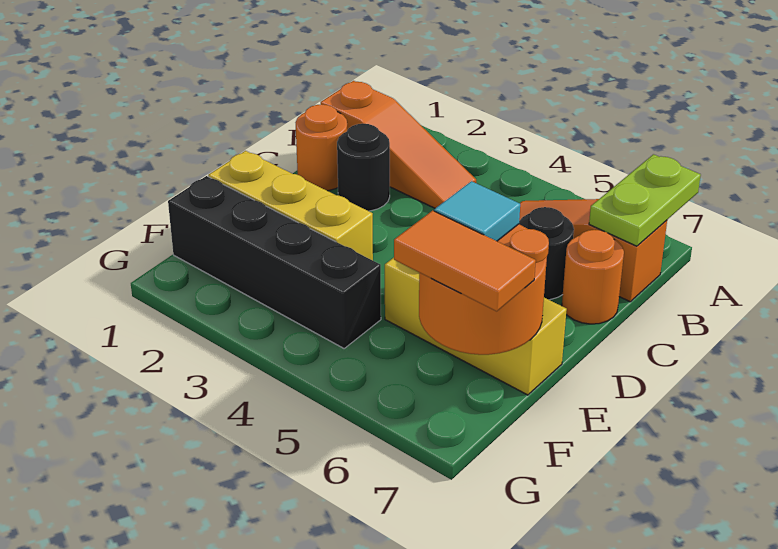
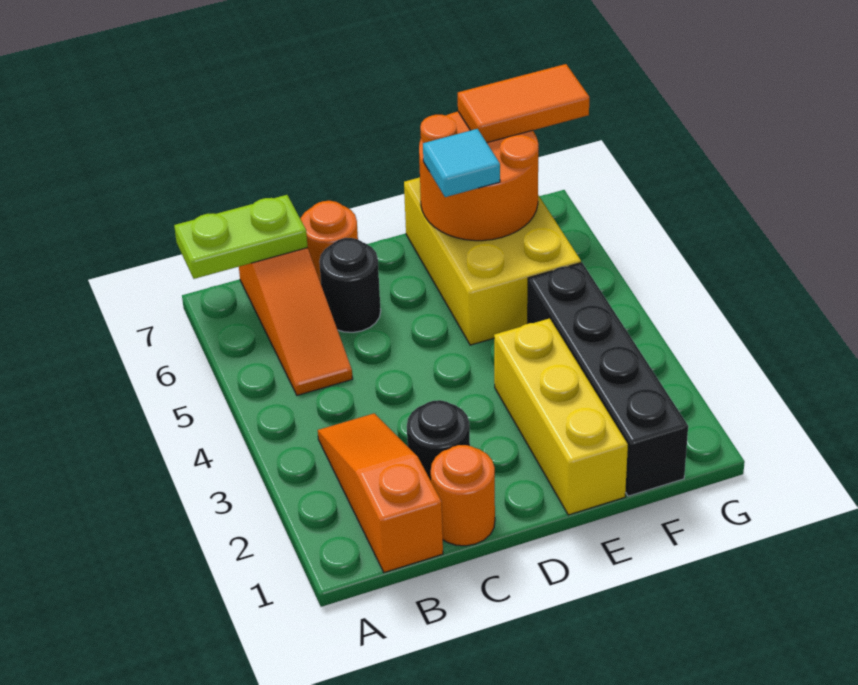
yellow 1x3 brick [385,258,567,395] -> yellow 2x3 brick [404,177,581,345]
orange 1x2 tile [394,211,536,311] -> orange 1x2 tile turned to [458,64,589,143]

